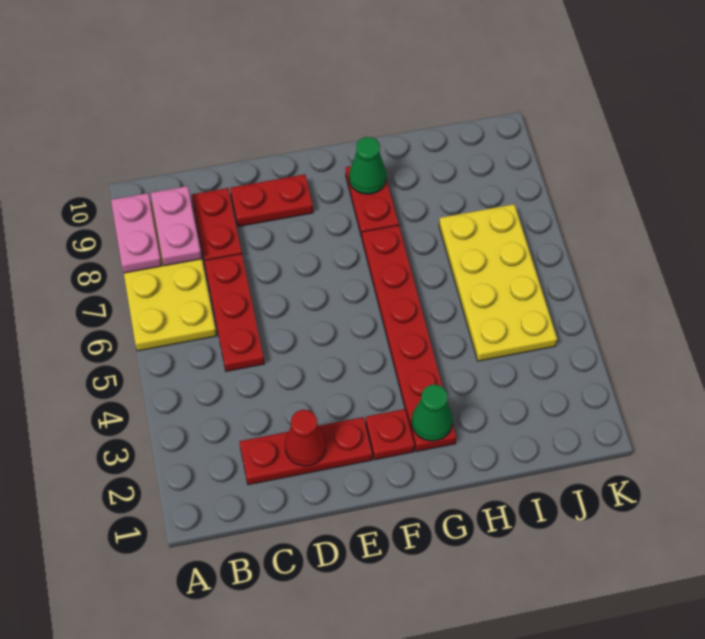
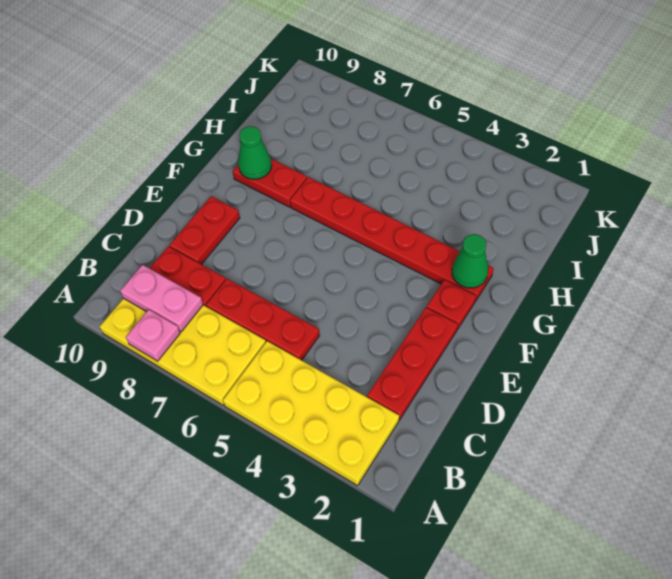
pink 1x2 plate [111,193,162,273] -> pink 1x1 plate [126,310,180,361]
red 1x1 cone [285,410,326,466] -> none
yellow 2x4 plate [439,204,557,361] -> yellow 2x4 plate moved to [223,341,399,486]

